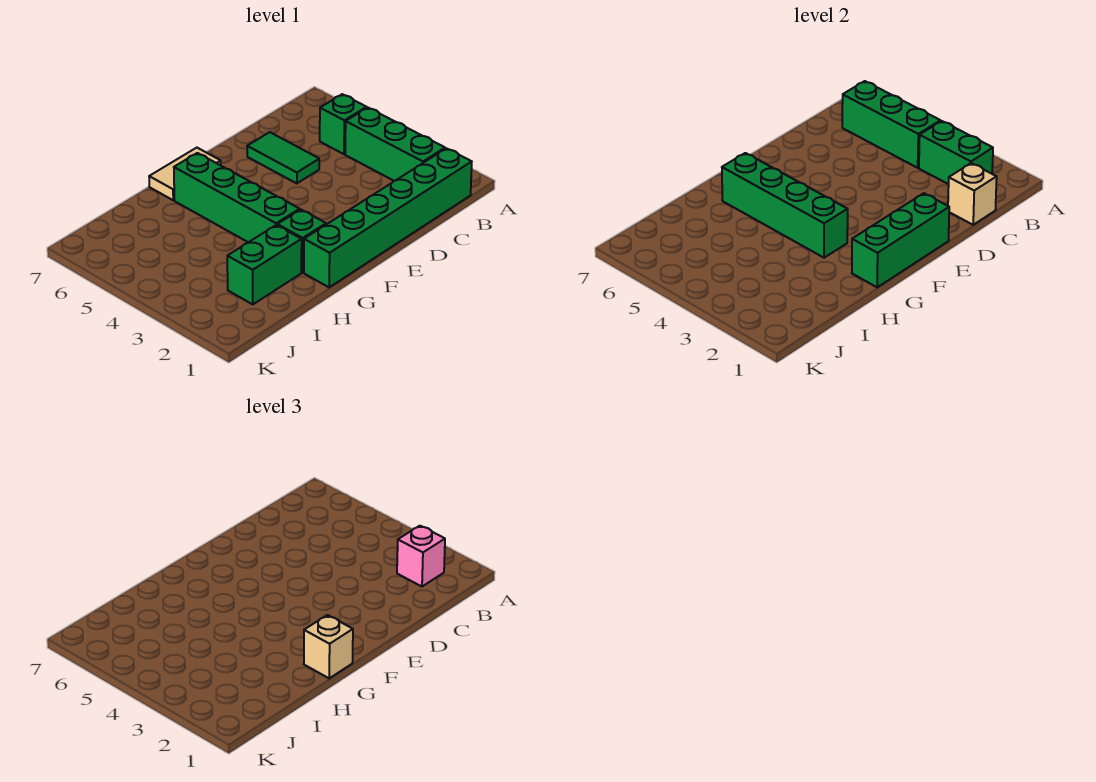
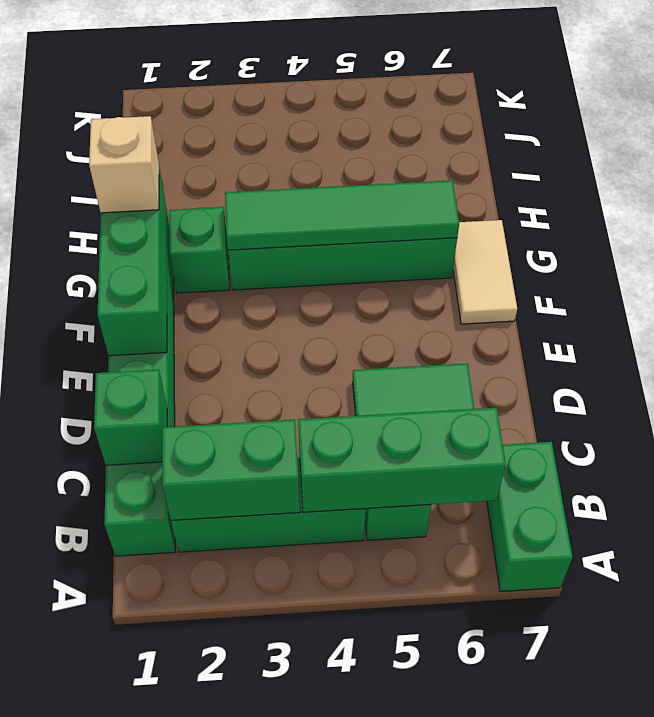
pink 1x1 brick [397,526,445,587] -> none
tan 1x1 brick [948,163,997,225] -> green 1x1 brick [94,370,167,465]
green 1x4 brick [722,153,848,258] -> green 1x4 tile [225,180,459,250]
green 1x2 brick [227,225,302,305] -> green 1x2 brick moved to [487,442,572,592]

